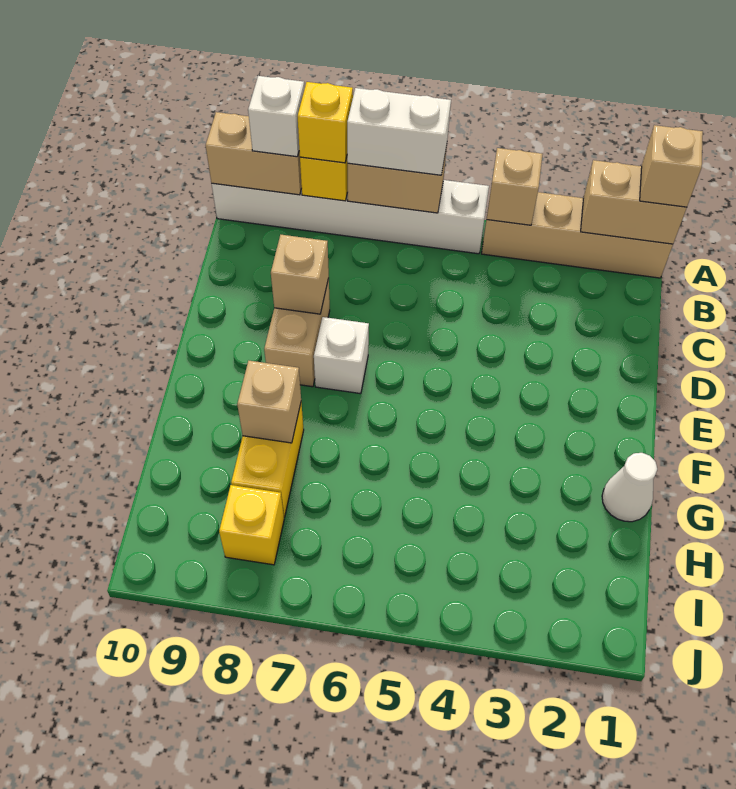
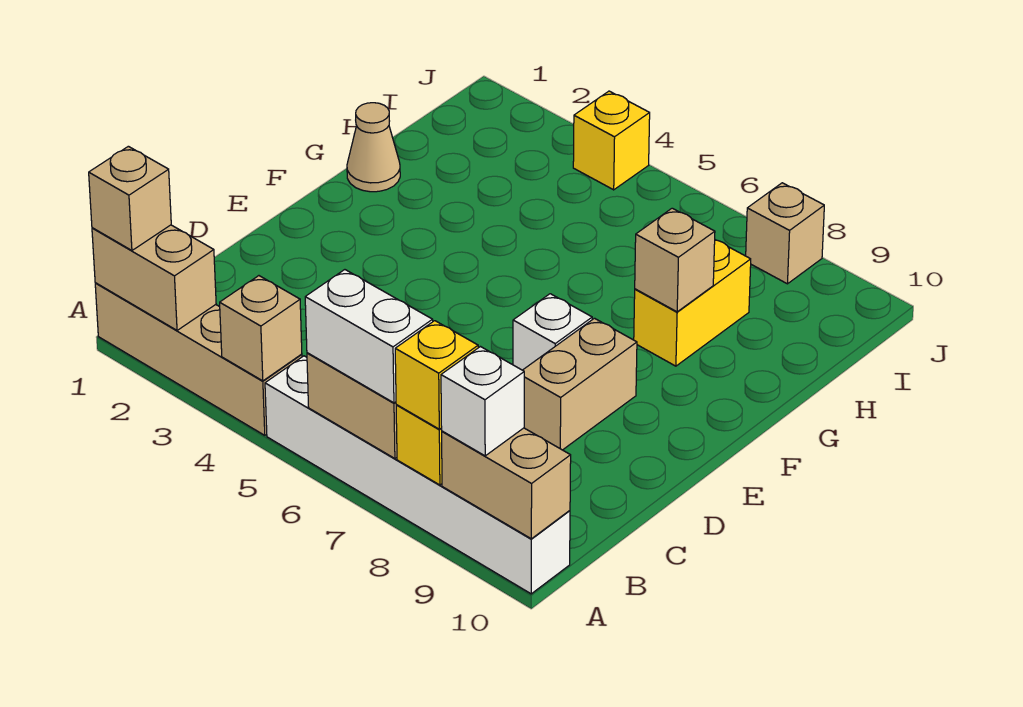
tan 1x1 brick [271,235,329,314] -> tan 1x1 brick moved to [746,183,824,284]
white 1x1 cone [602,453,657,522] -> tan 1x1 cone [347,103,400,192]
yellow 1x1 brick [219,485,284,565] -> yellow 1x1 brick moved to [573,91,650,190]

